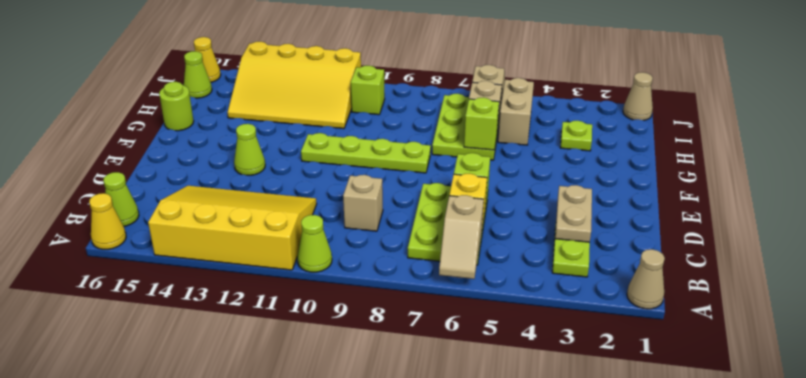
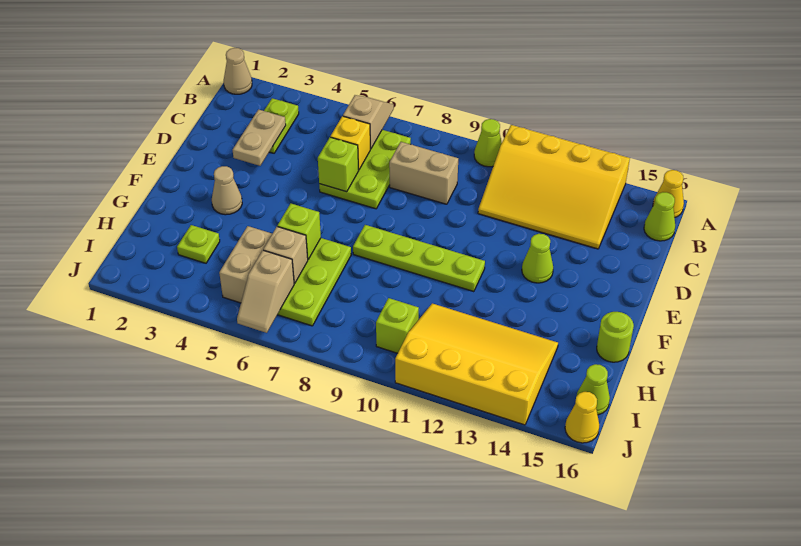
tan 1x1 brick [343,175,383,231] -> tan 1x2 brick [389,142,458,204]
tan 1x1 cone [623,72,653,120] -> tan 1x1 cone moved to [212,166,242,215]

